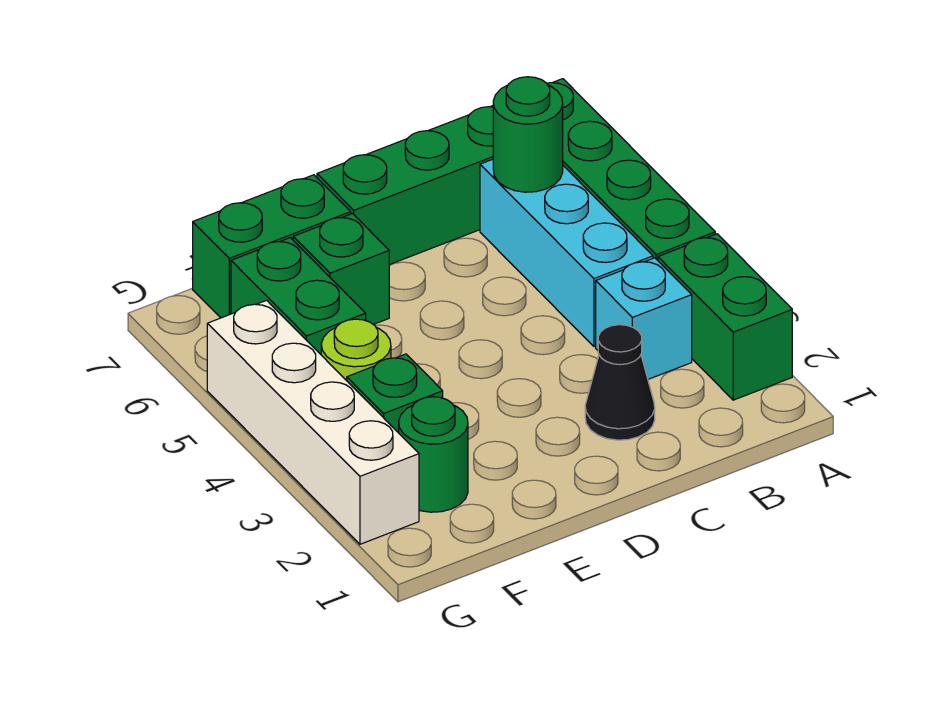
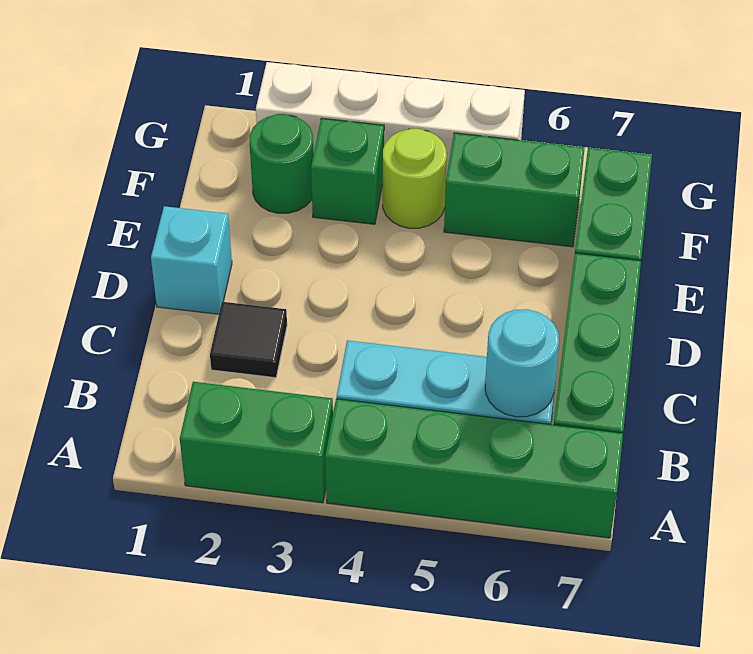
cyan 1x1 brick [596,258,692,379] -> cyan 1x1 brick moved to [151,206,232,314]
green 1x1 round brick [493,77,563,192] -> cyan 1x1 round brick [485,309,559,417]
black 1x1 cone [585,325,655,440] -> black 1x1 tile [210,302,287,378]
green 1x1 brick [293,214,389,324] -> none

